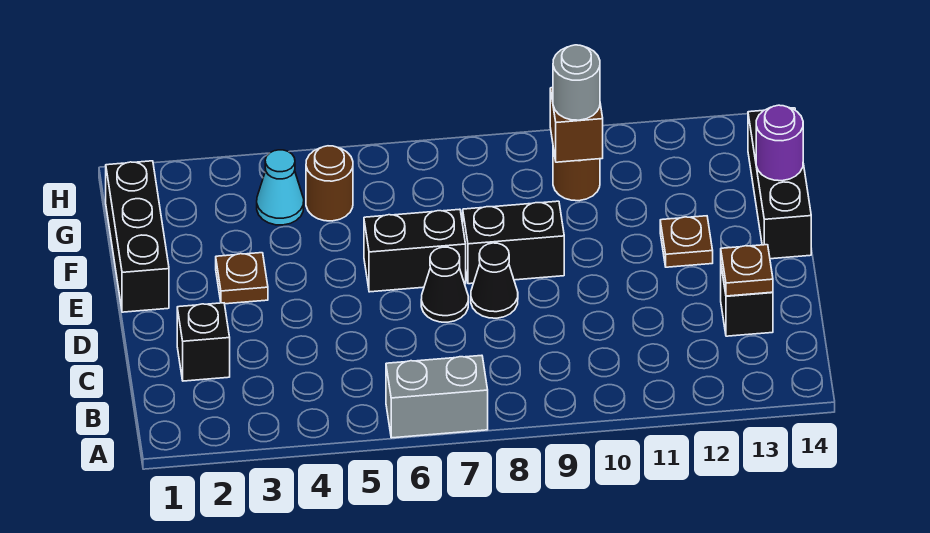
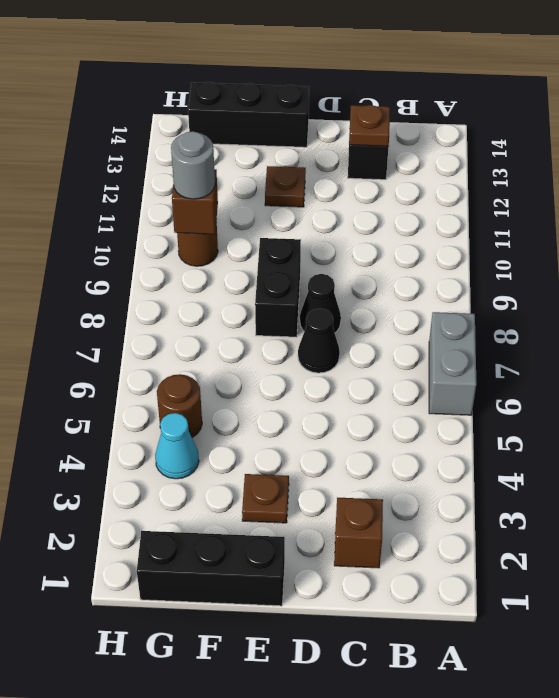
black 1x1 brick [177,303,230,381] -> brown 1x1 brick [334,498,383,568]
black 1x2 brick [364,209,466,292] -> none
purple 1x1 round brick [756,105,803,181] -> none

